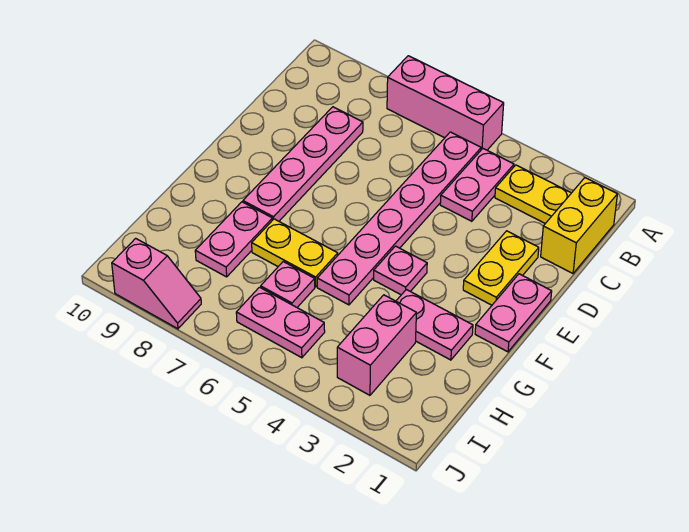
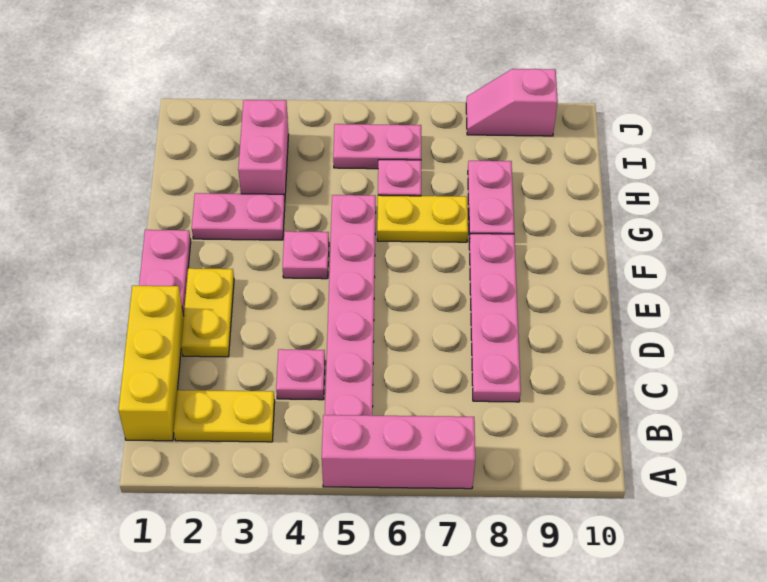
yellow 1x2 brick [541,178,617,273] -> yellow 1x3 brick [119,286,184,441]
pink 1x2 plate [440,149,514,221] -> pink 1x1 plate [276,349,325,400]

